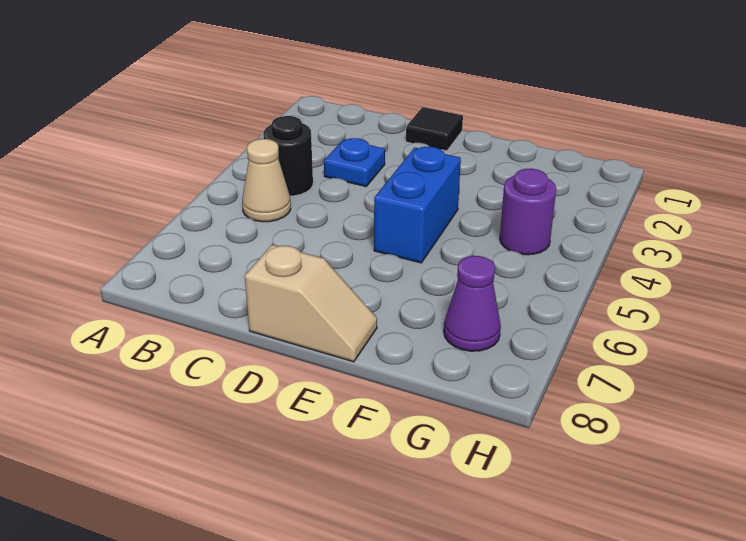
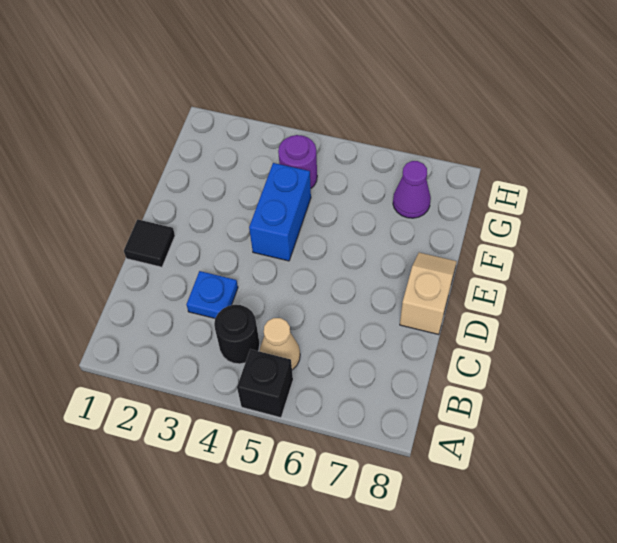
none -> black 1x1 brick [237,349,293,418]
blue 1x2 brick [374,147,461,263] -> blue 1x2 brick turned to [249,163,311,261]

